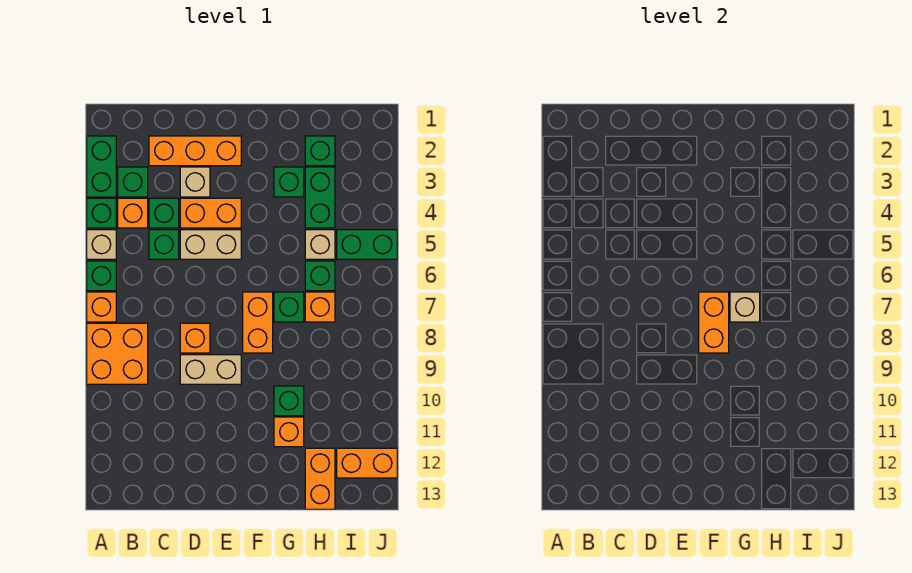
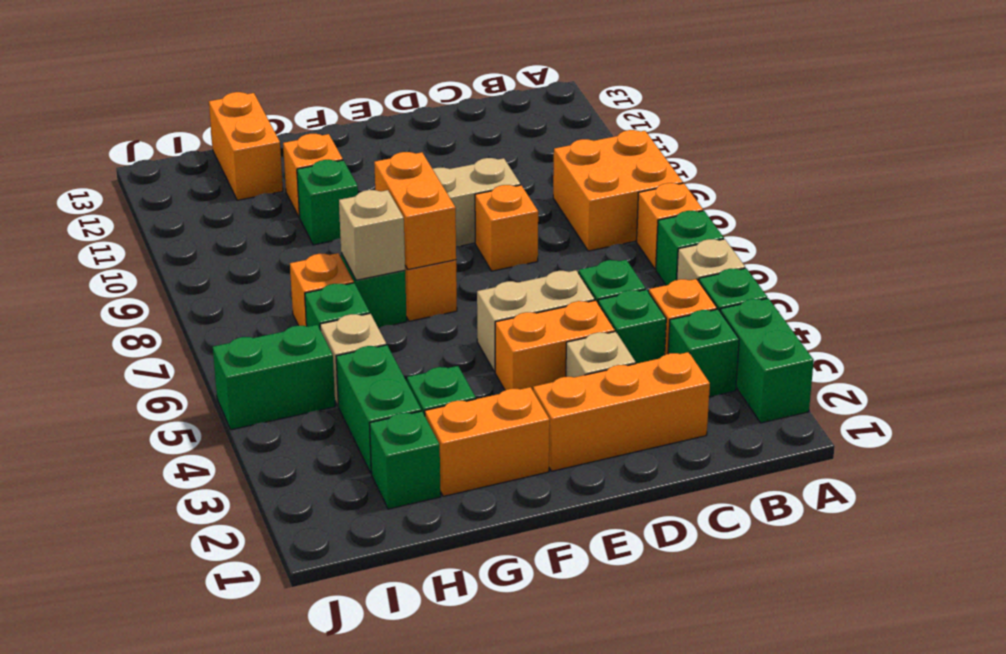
orange 1x2 brick [337,448,397,478] -> orange 1x2 brick moved to [425,387,550,496]

